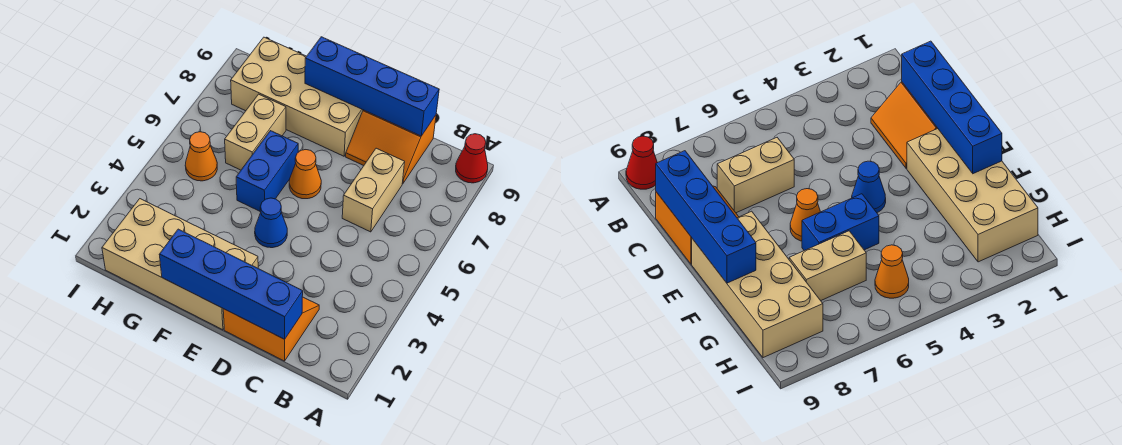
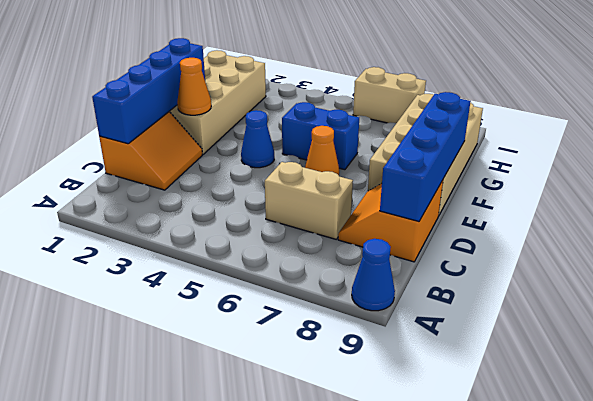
red 1x1 cone [456,134,488,183] -> blue 1x1 cone [352,239,395,311]
tan 1x2 brick [225,94,286,170] -> tan 1x2 brick moved to [353,67,426,123]
orange 1x1 cone [185,132,217,181] -> orange 1x1 cone moved to [177,58,211,115]

